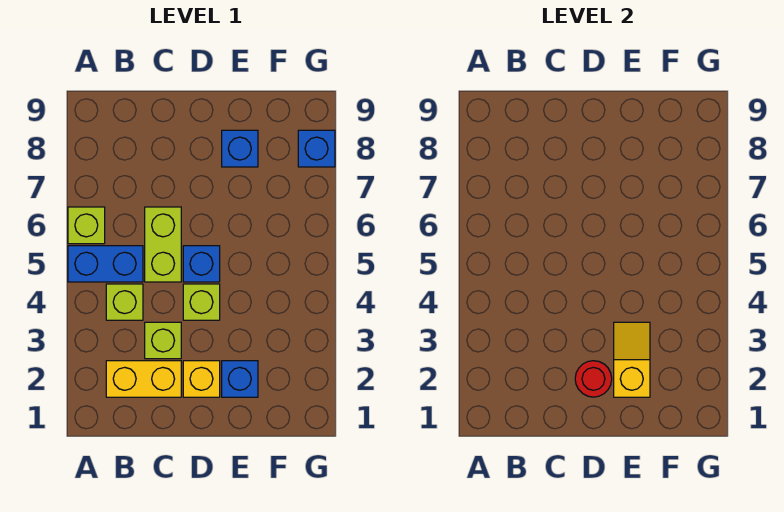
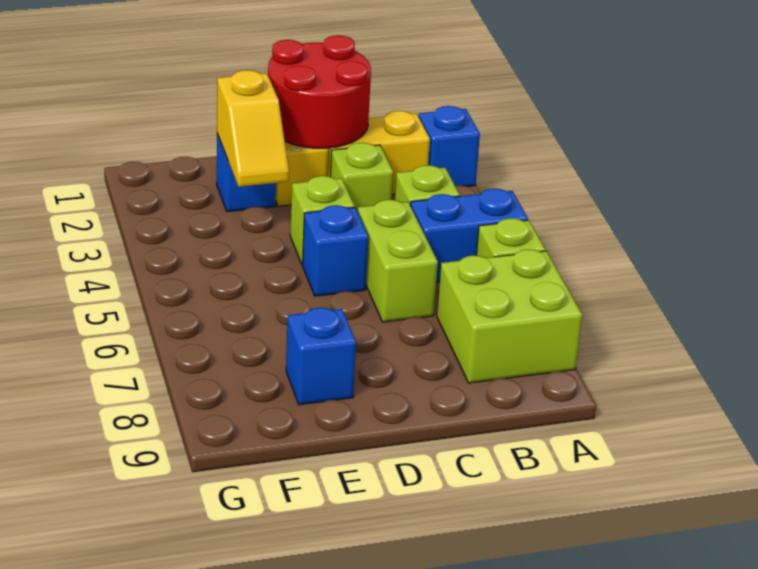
none -> lime 2x2 brick [437,249,582,383]
red 1x1 round brick [575,361,612,397] -> red 2x2 round brick [268,35,371,148]
blue 1x1 brick [298,130,335,167] -> blue 1x1 brick moved to [419,106,480,187]

